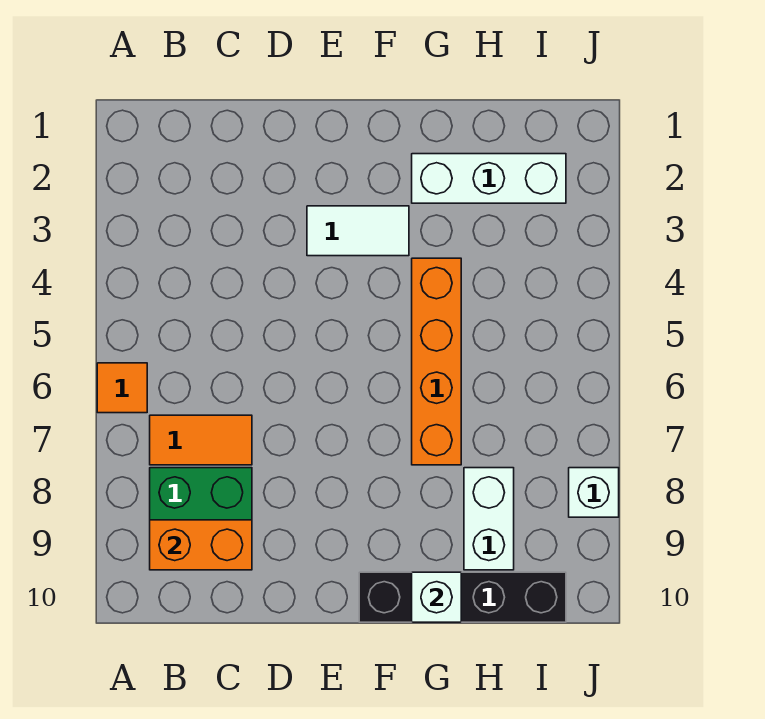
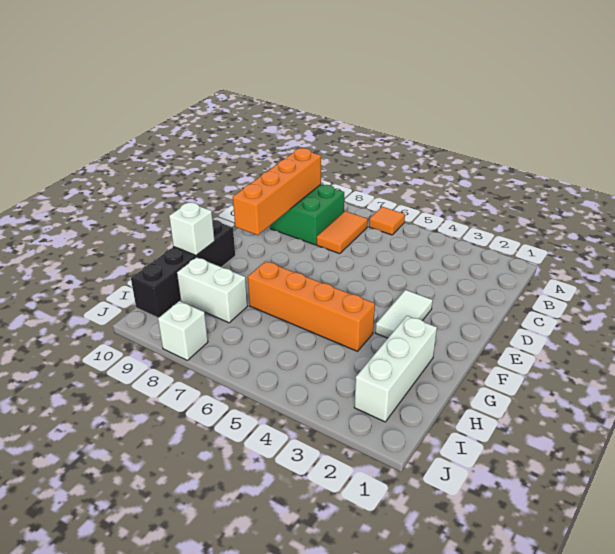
orange 1x2 brick [150,520,252,570] -> orange 1x4 brick [233,148,321,235]

